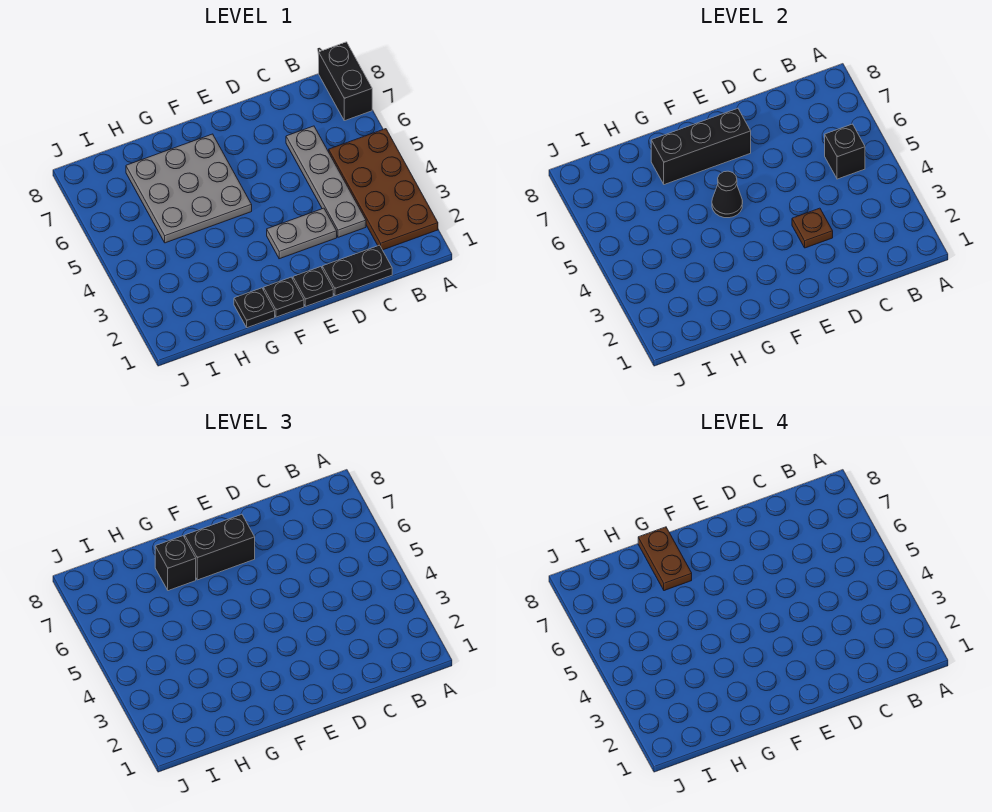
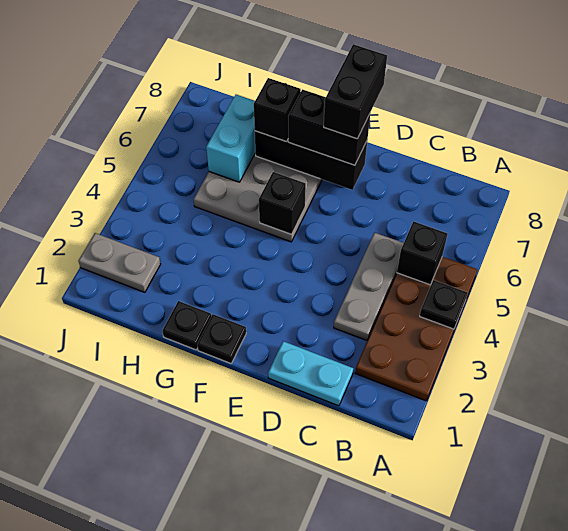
black 1x2 brick [319,42,372,121] -> black 1x2 brick moved to [324,44,387,139]
black 1x2 plate [322,245,392,296] -> cyan 1x2 plate [268,341,353,406]
grey 1x4 plate [286,126,366,237] -> grey 1x3 plate [334,233,404,340]
grey 1x2 plate [267,208,337,259] -> grey 1x2 plate moved to [78,233,161,292]
brown 1x1 plate [792,208,833,248] -> none
black 1x1 plate [293,267,333,306] -> black 1x1 plate moved to [420,280,468,329]
black 1x1 cone [712,171,743,218] -> black 1x1 brick [259,172,306,234]
brown 1x2 plate [638,527,692,591] -> none
none -> cyan 1x2 brick [206,95,255,182]

